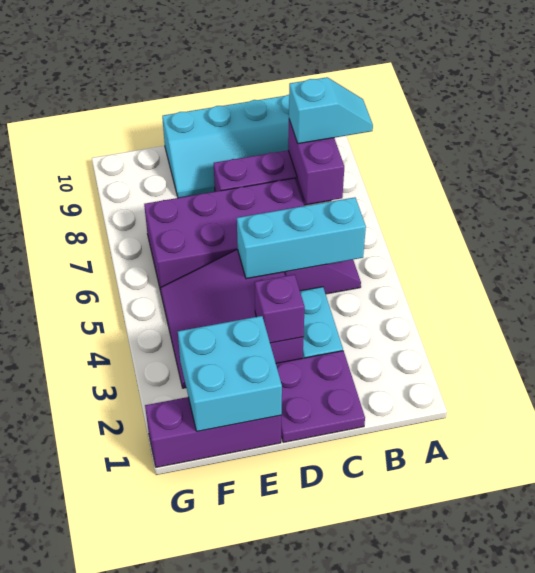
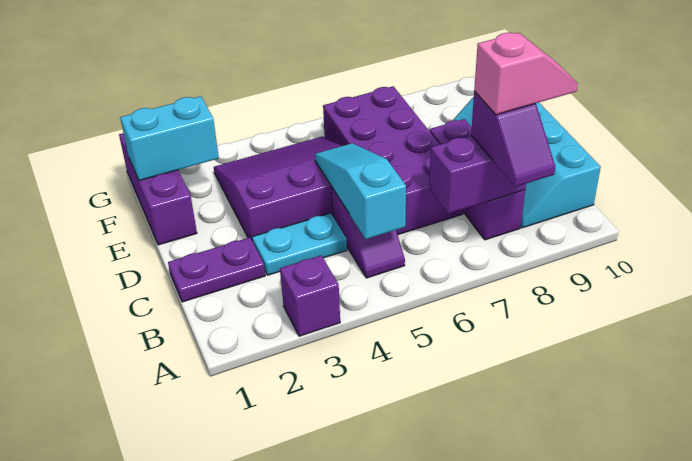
cyan 1x2 slope [289,77,373,144] -> purple 1x2 slope [471,91,555,187]
cyan 1x3 brick [237,197,366,279] -> cyan 1x3 slope [315,143,406,239]
none -> pink 1x2 slope [474,33,578,115]
purple 2x2 plate [276,351,365,443] -> purple 1x2 plate [168,237,265,302]
purple 1x1 brick [255,275,305,343] -> purple 1x1 brick moved to [280,255,340,336]
cyan 2x2 brick [178,316,282,431] -> cyan 1x2 brick [120,96,219,181]

